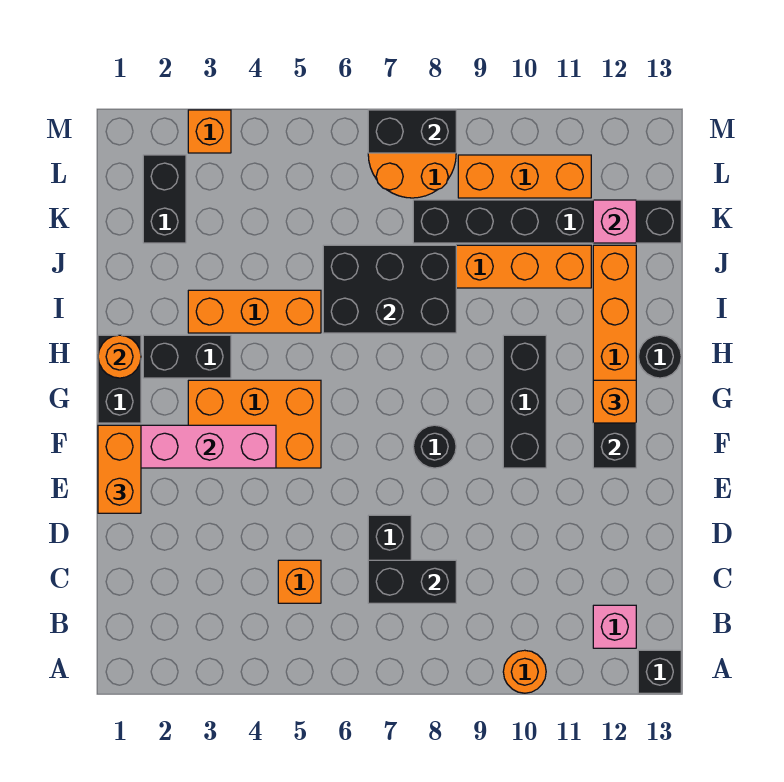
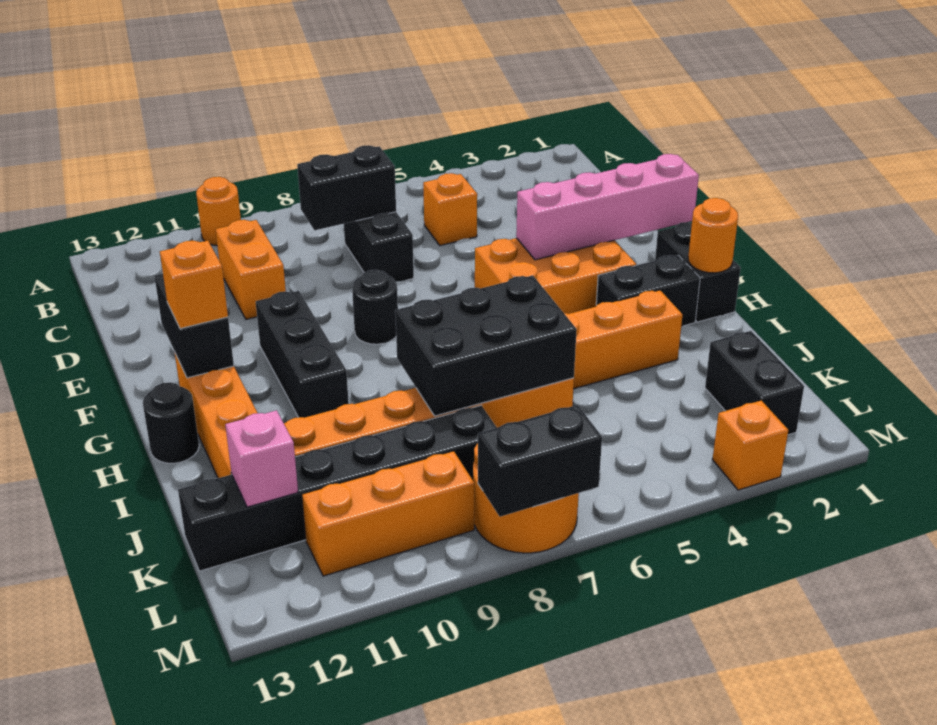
black 1x1 brick [638,650,681,693] -> none
pink 1x1 brick [593,605,636,648] -> none
orange 1x2 brick [98,425,141,513] -> orange 1x2 brick moved to [216,220,286,319]

